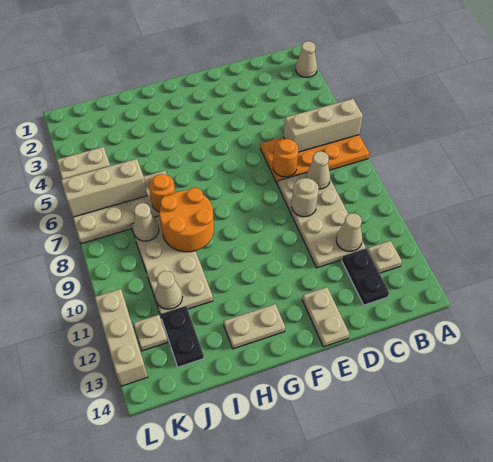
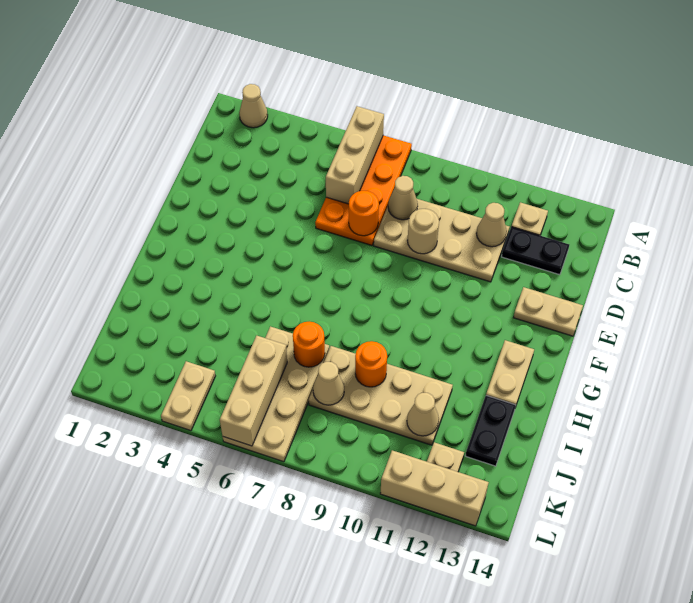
orange 2x2 round brick [159,188,214,252] -> orange 1x1 round brick [355,341,387,387]
black 1x2 plate [161,306,204,367] -> black 1x2 plate turned to [466,395,516,466]

